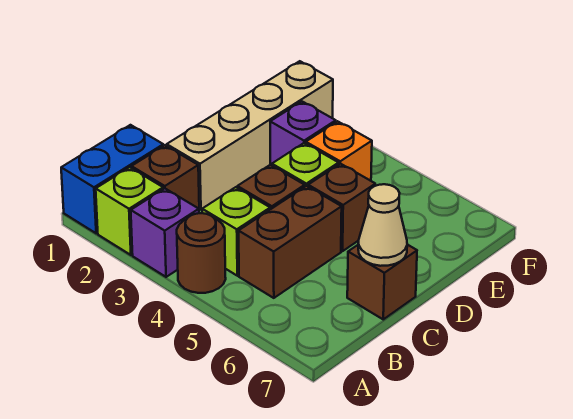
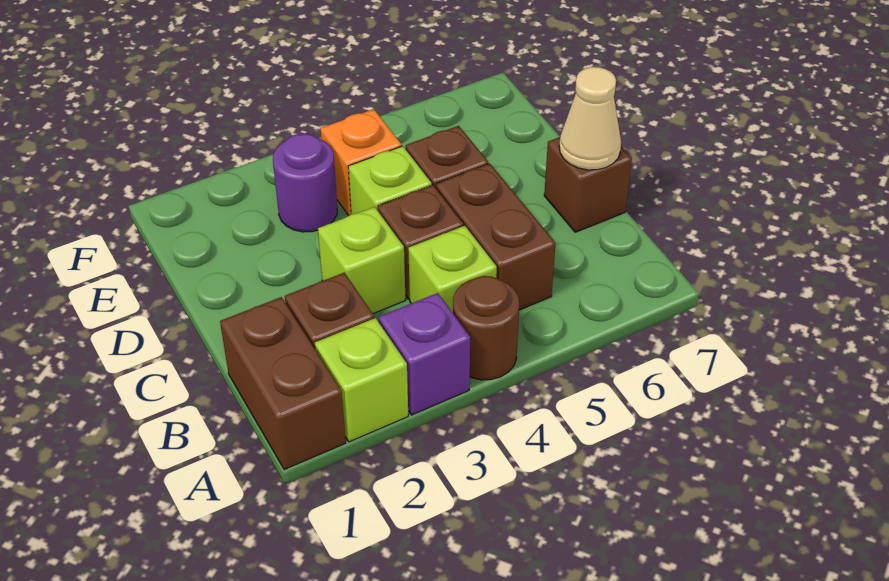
blue 1x2 brick [61,125,163,233] -> brown 1x2 brick [220,297,346,470]
tan 1x4 brick [167,61,333,210] -> none
none -> lime 1x1 brick [318,207,405,313]
purple 1x1 brick [270,101,336,165] -> purple 1x1 round brick [273,134,337,232]

